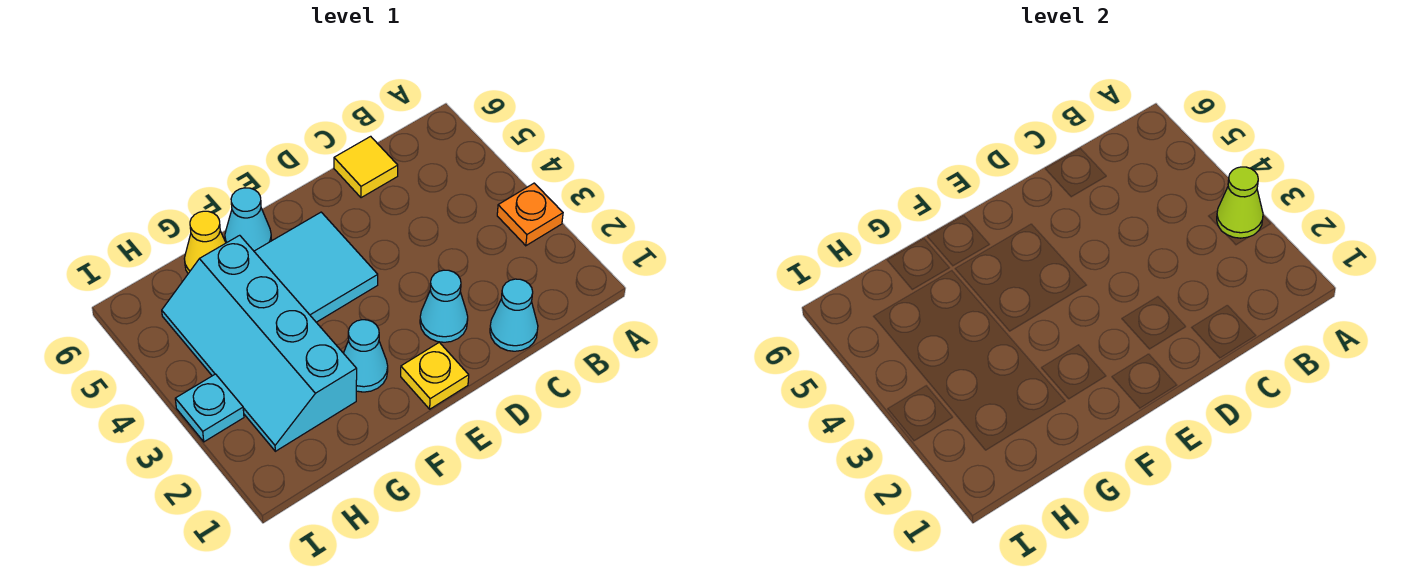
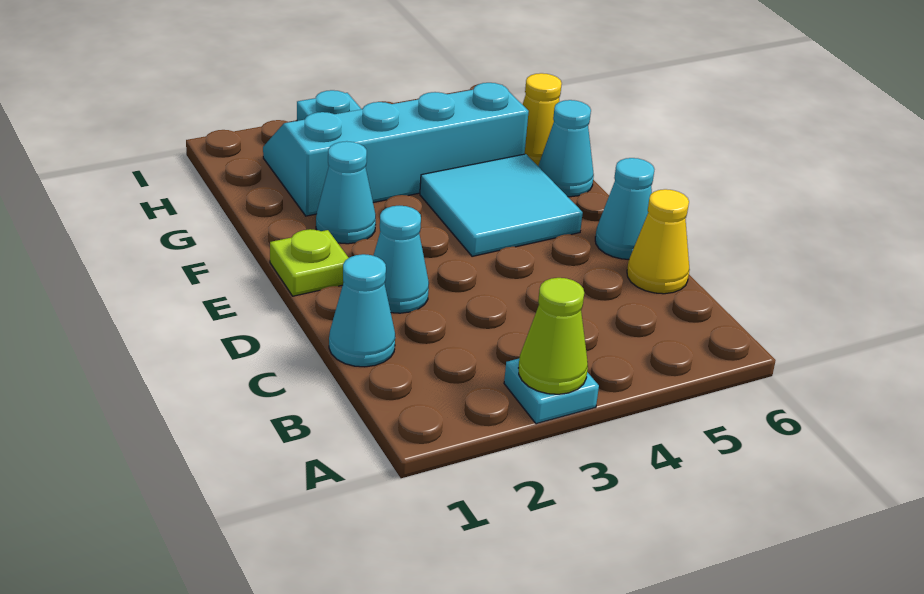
orange 1x1 plate [497,183,563,246] -> cyan 1x1 plate [504,359,599,424]
yellow 1x1 tile [334,136,398,198] -> yellow 1x1 cone [627,189,690,294]
none -> cyan 1x1 cone [595,158,654,259]
yellow 1x1 plate [401,342,469,409] -> lime 1x1 plate [270,229,348,296]

